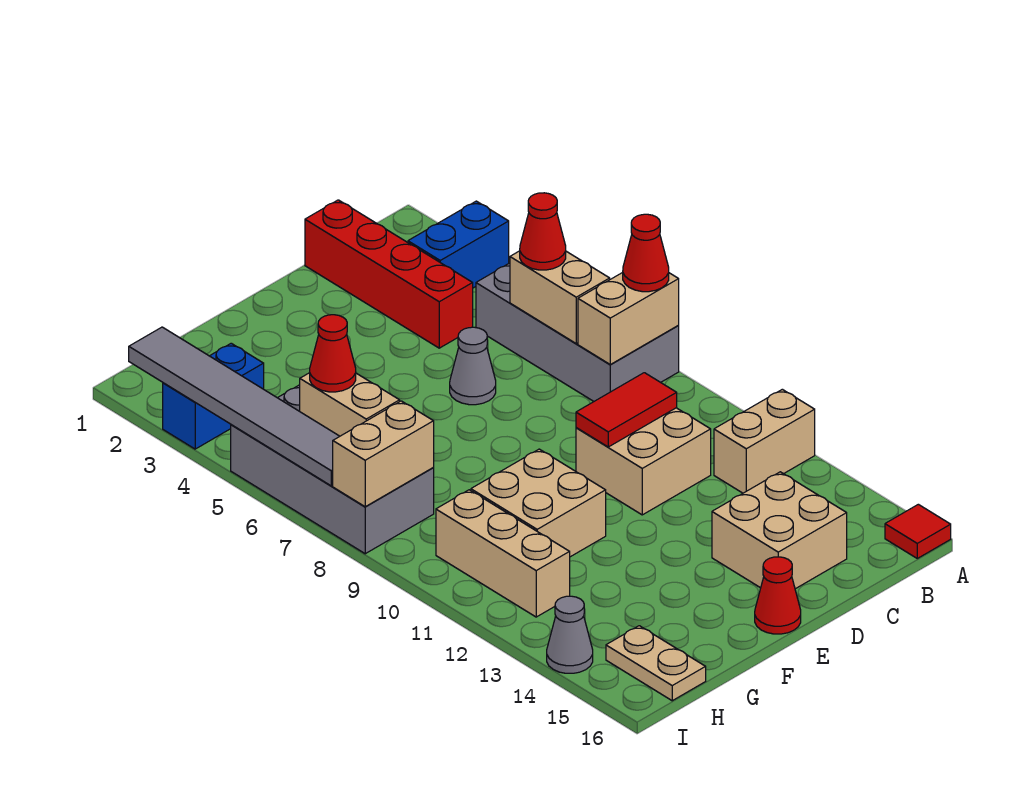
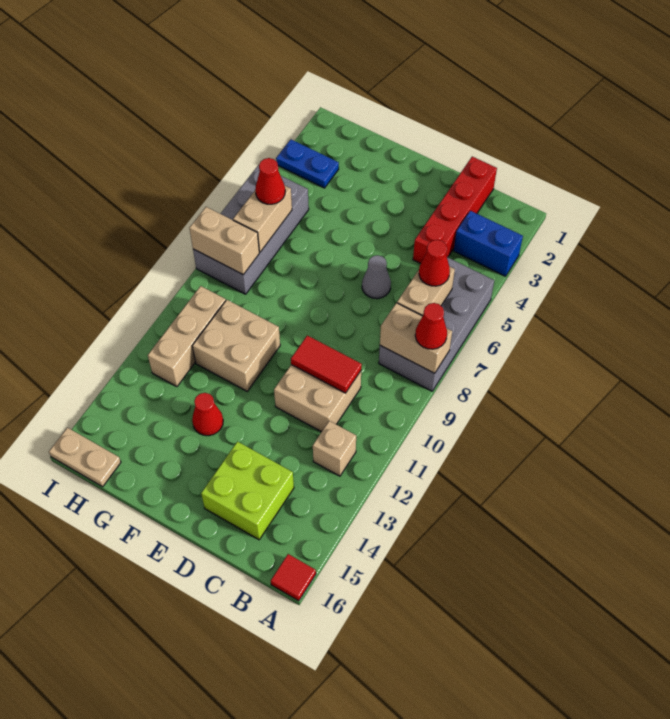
tan 1x2 brick [714,389,815,493] -> tan 1x1 brick [313,421,356,476]
tan 2x2 brick [712,472,847,589] -> lime 2x2 brick [201,442,294,540]
red 1x1 cone [755,557,801,634] -> red 1x1 cone moved to [192,393,223,436]
blue 1x2 brick [163,343,264,449] -> blue 1x2 plate [276,140,339,188]
tan 1x2 plate [606,626,706,701] -> tan 1x2 plate turned to [49,428,121,487]
grey 1x6 tile [129,327,340,486] -> none
grey 1x1 cone [547,596,593,673] -> none

